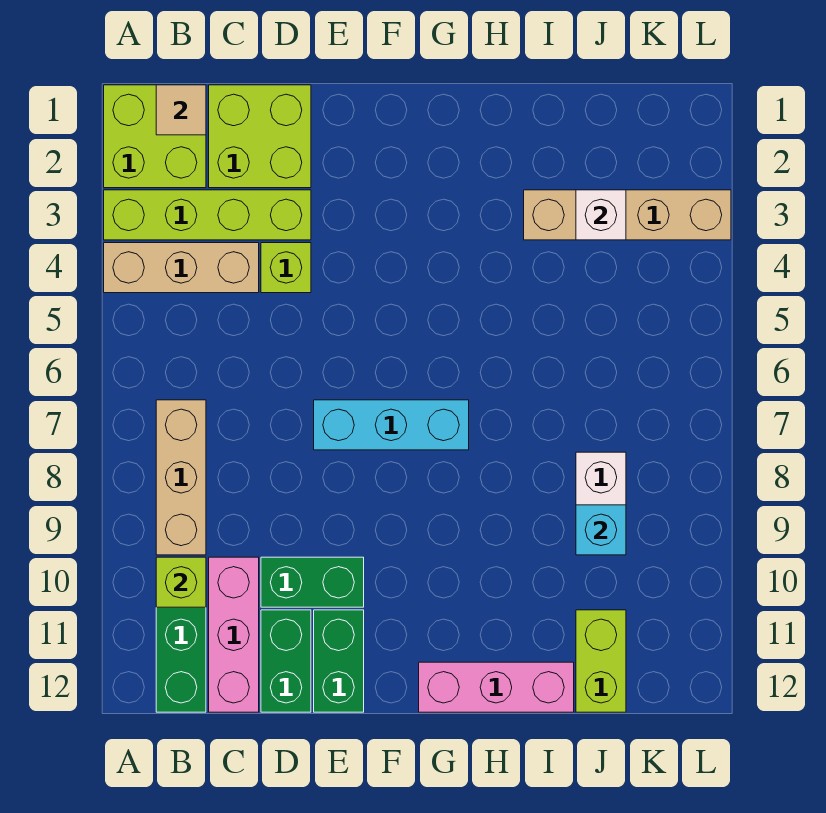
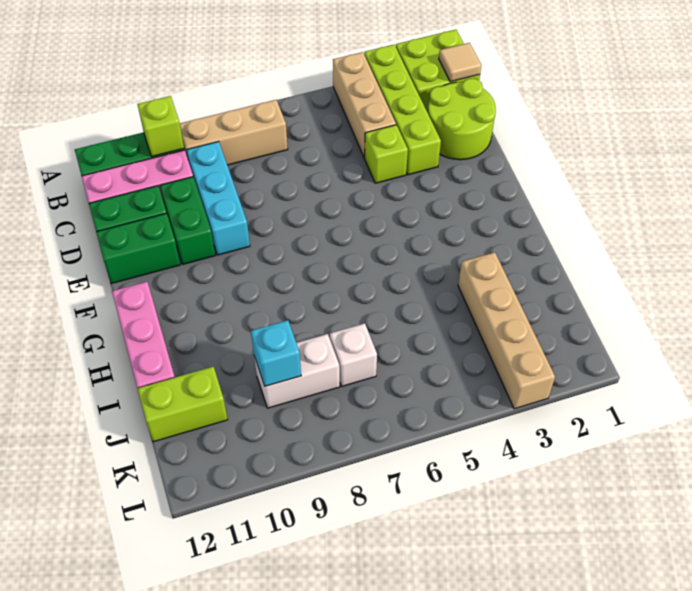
lime 2x2 brick [209,85,311,188] -> lime 2x2 round brick [428,78,496,160]
cyan 1x3 brick [314,400,469,450] -> cyan 1x3 brick moved to [186,142,250,255]
white 1x1 brick [576,190,626,240] -> white 1x1 brick moved to [330,323,377,386]

